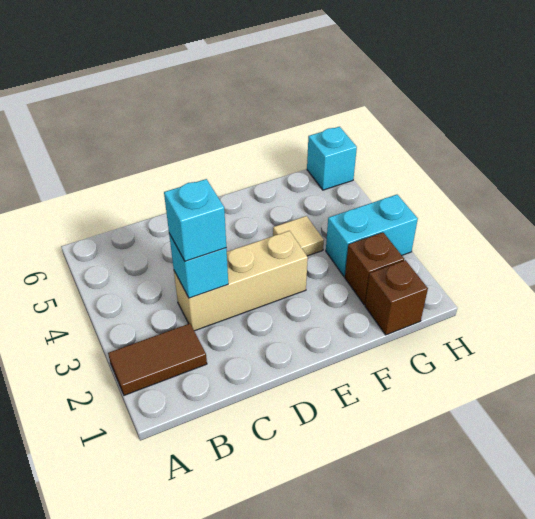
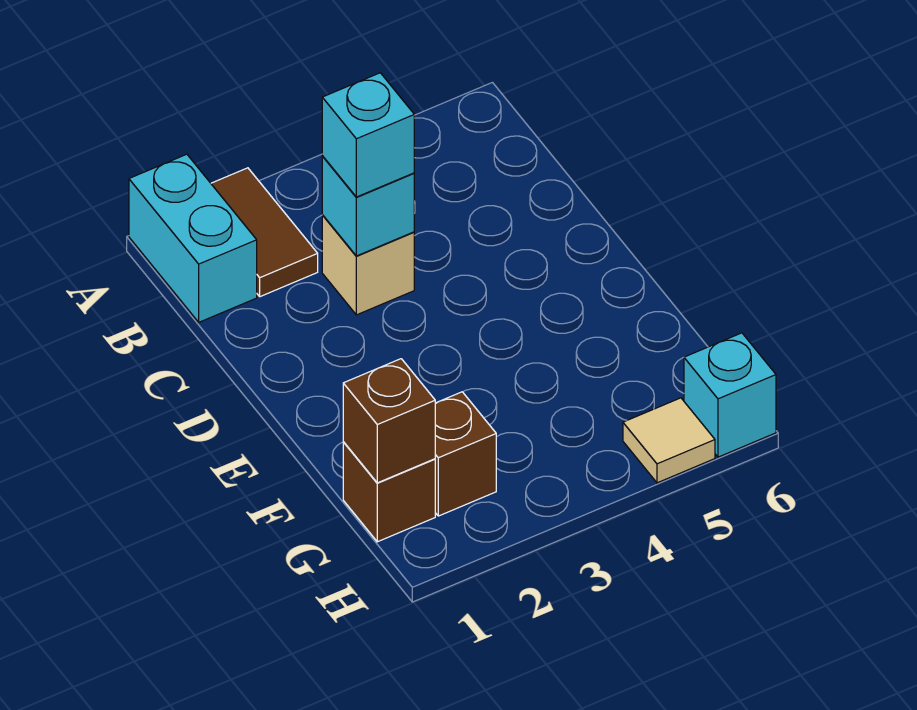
tan 1x3 brick [174,231,308,331] -> tan 1x1 brick [322,215,414,315]
tan 1x1 tile [273,216,324,256] -> tan 1x1 tile moved to [623,398,715,483]
none -> brown 1x1 brick [343,359,435,483]
cyan 1x2 brick [326,195,418,276] -> cyan 1x2 brick moved to [129,154,257,322]

